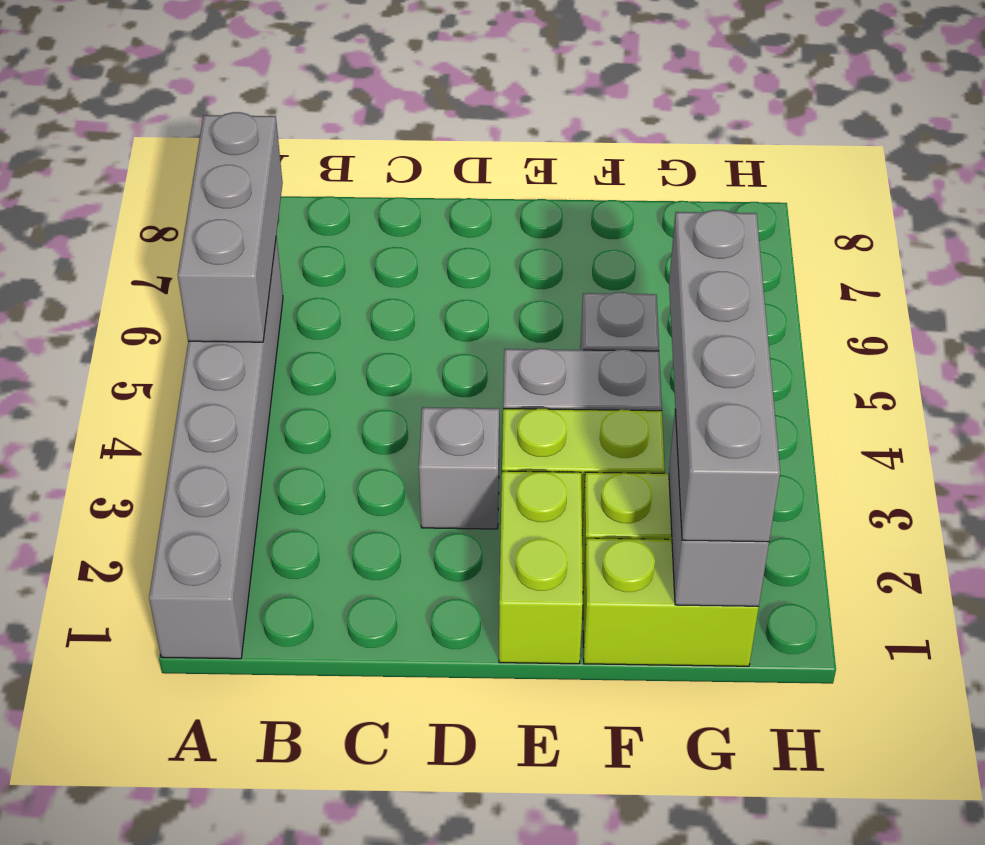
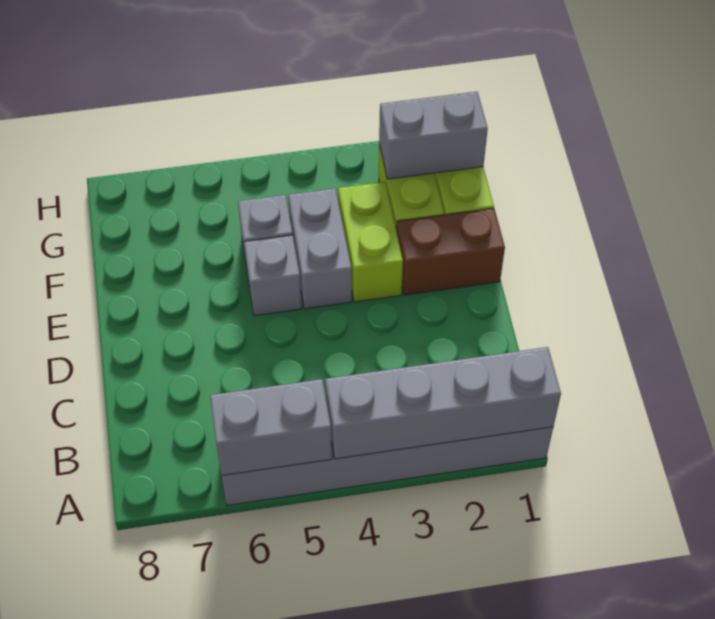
grey 1x3 brick [178,112,283,342] -> grey 1x2 brick [210,379,332,475]
grey 1x1 brick [419,407,499,529] -> grey 1x1 brick moved to [244,235,302,316]
lime 1x2 brick [499,471,583,664] -> brown 1x2 brick [396,208,505,295]
grey 1x4 brick [669,210,780,542] -> grey 1x4 brick moved to [325,347,561,459]

